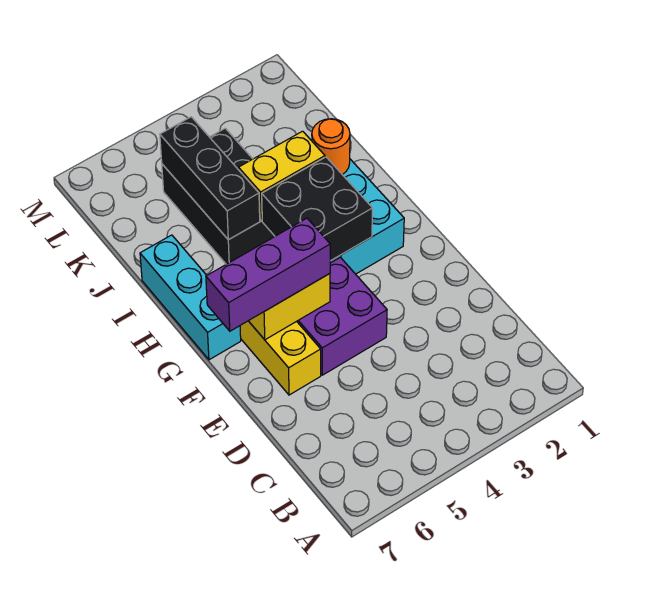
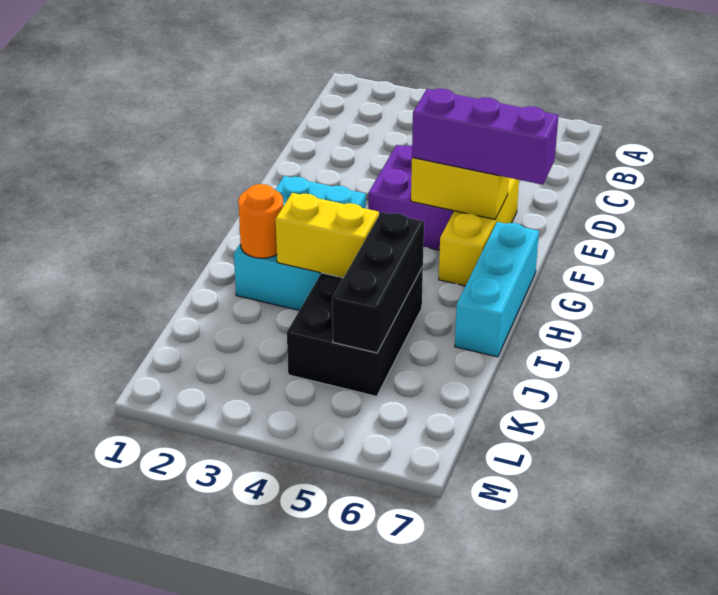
black 2x2 brick [262,157,373,261] -> none

